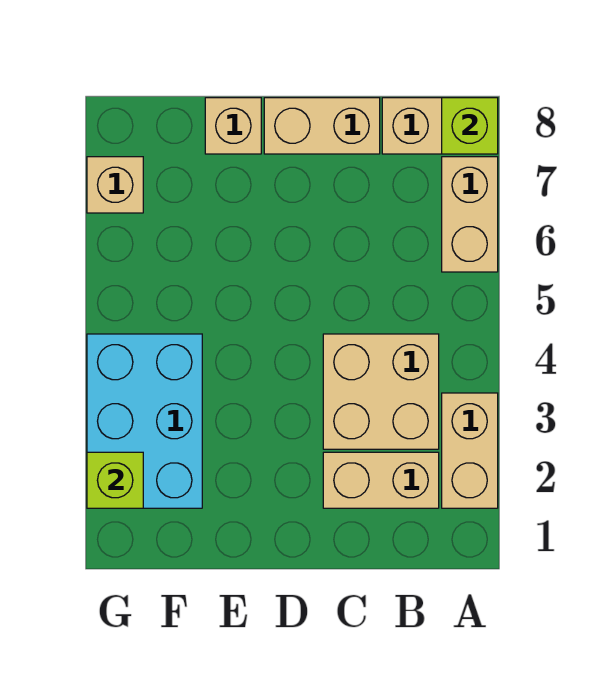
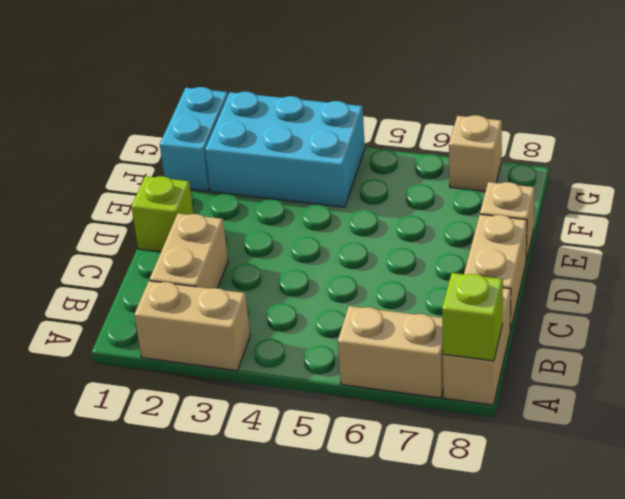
tan 2x2 brick [323,334,439,449] -> none
none -> cyan 1x2 brick [160,87,228,192]
lime 1x1 brick [87,452,143,508] -> lime 1x1 brick moved to [131,176,193,252]

